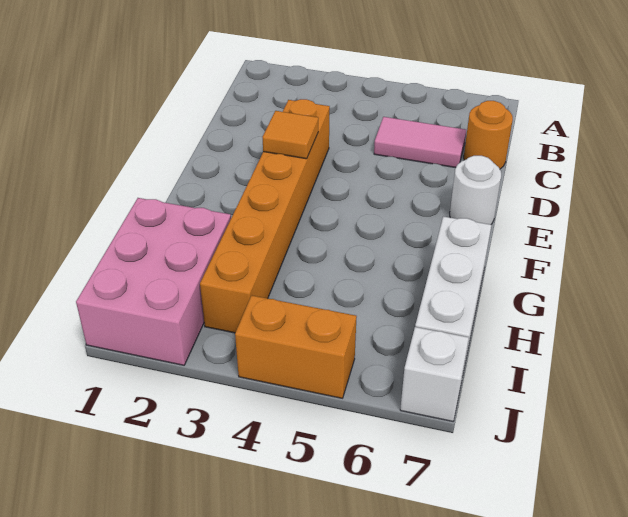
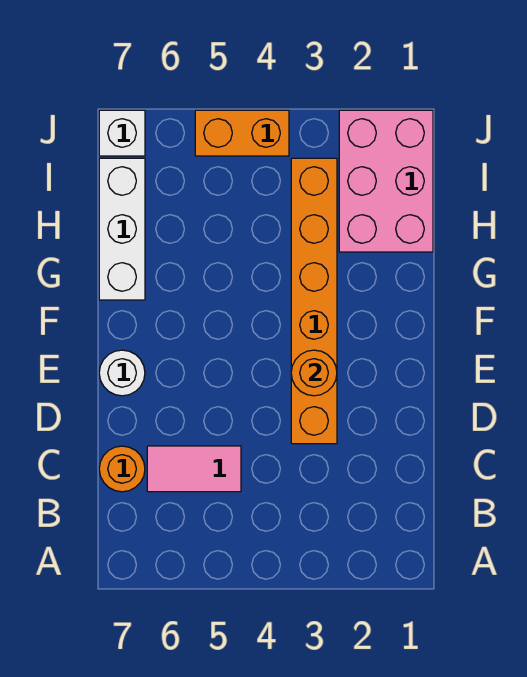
orange 1x1 tile [262,111,318,159] -> orange 1x1 round brick [291,350,337,396]

